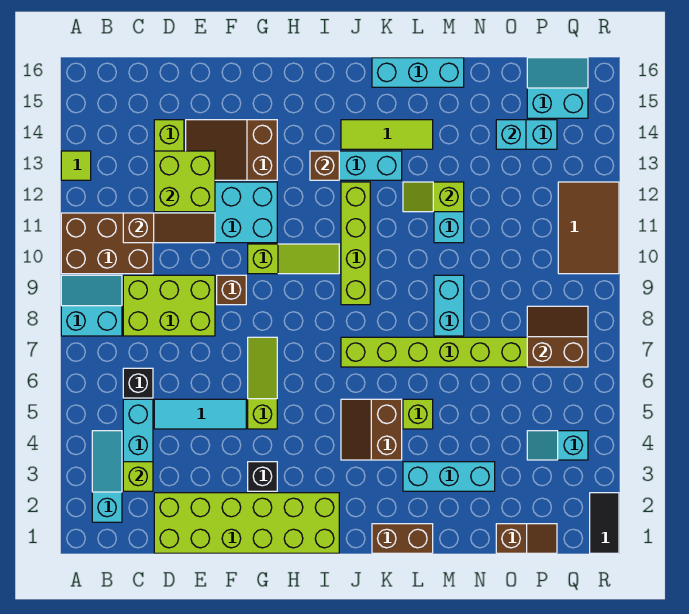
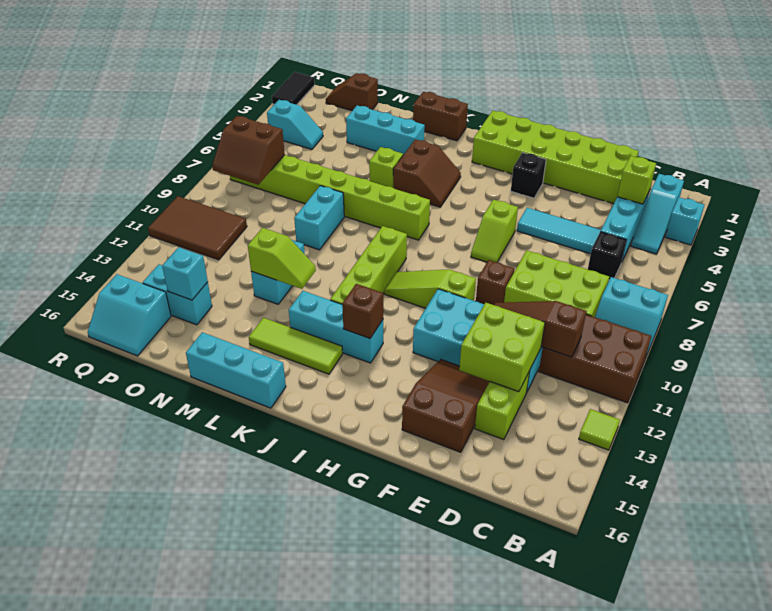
none -> cyan 1x1 brick [665,197,704,245]
brown 2x3 slope [186,120,277,180] -> brown 2x3 slope turned to [402,359,490,452]
lime 1x3 slope [248,337,277,429] -> lime 1x2 slope [471,200,518,262]
brown 2x3 tile [558,182,619,274] -> brown 2x3 tile turned to [148,196,247,260]

